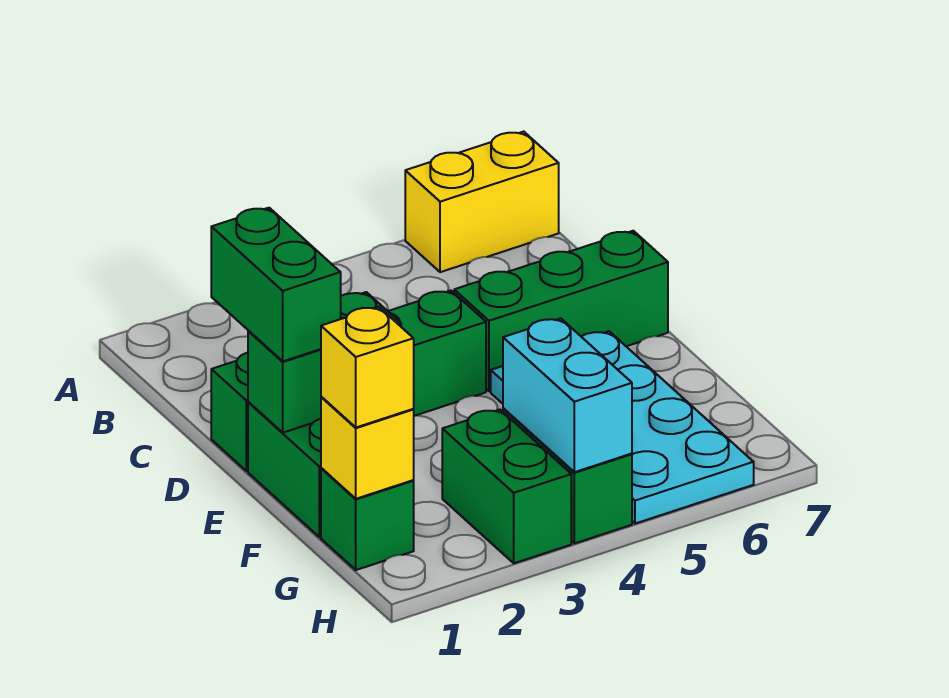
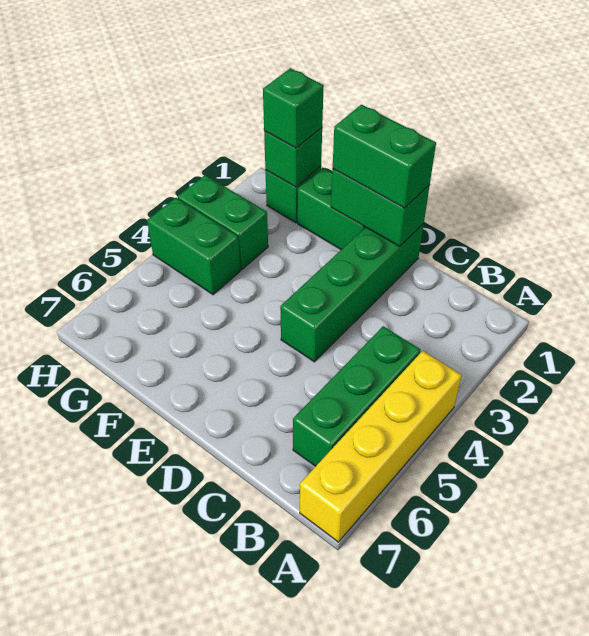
yellow 1x2 brick [405,132,559,272] -> yellow 1x4 brick [300,351,462,542]
green 1x3 brick [454,231,668,391] -> green 1x3 brick moved to [293,326,421,466]
green 1x2 brick [248,292,401,433] -> green 1x2 brick turned to [331,169,430,246]
cyan 2x4 plate [491,331,754,524] -> none
yellow 1x1 brick [321,397,414,499] -> green 1x1 brick [264,128,322,187]
yellow 1x1 brick [321,307,414,427] -> green 1x1 brick [263,68,324,148]
cyan 1x2 brick [503,318,632,472] -> none

